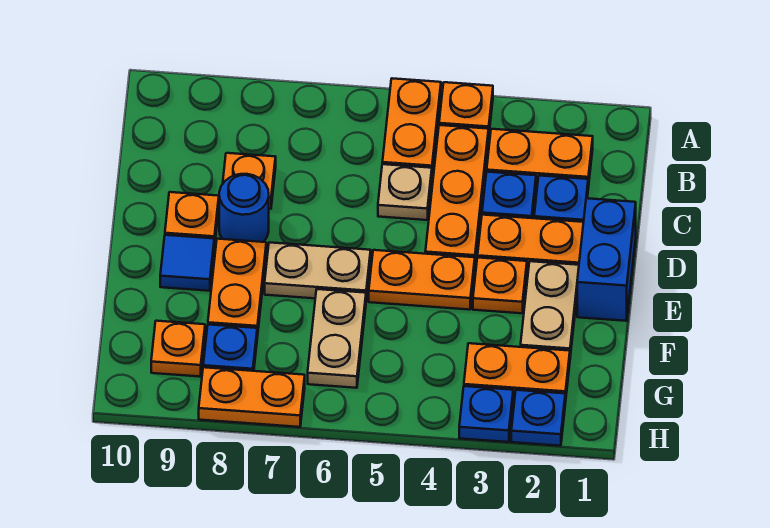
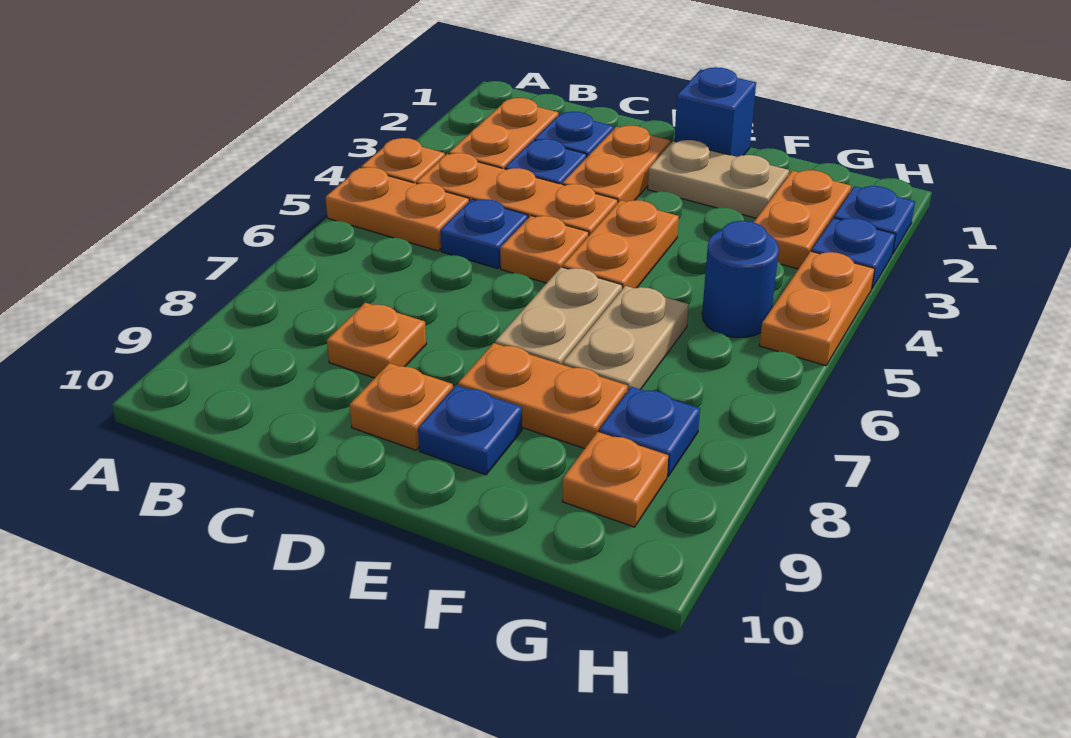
tan 1x1 plate [378,164,432,220] -> blue 1x1 plate [440,199,528,269]
blue 1x2 brick [577,198,636,321] -> blue 1x1 brick [674,67,756,157]
blue 1x1 round brick [219,174,269,242] -> blue 1x1 round brick moved to [702,221,779,337]
orange 1x1 plate [473,258,527,313] -> orange 1x1 plate moved to [500,216,589,283]
blue 1x1 tile [160,235,214,291] -> blue 1x1 plate [418,385,522,475]
tan 1x2 plate [308,289,366,388] -> tan 1x2 plate turned to [563,286,689,391]
orange 1x2 plate [199,367,305,427] -> orange 1x2 plate moved to [759,251,875,366]

